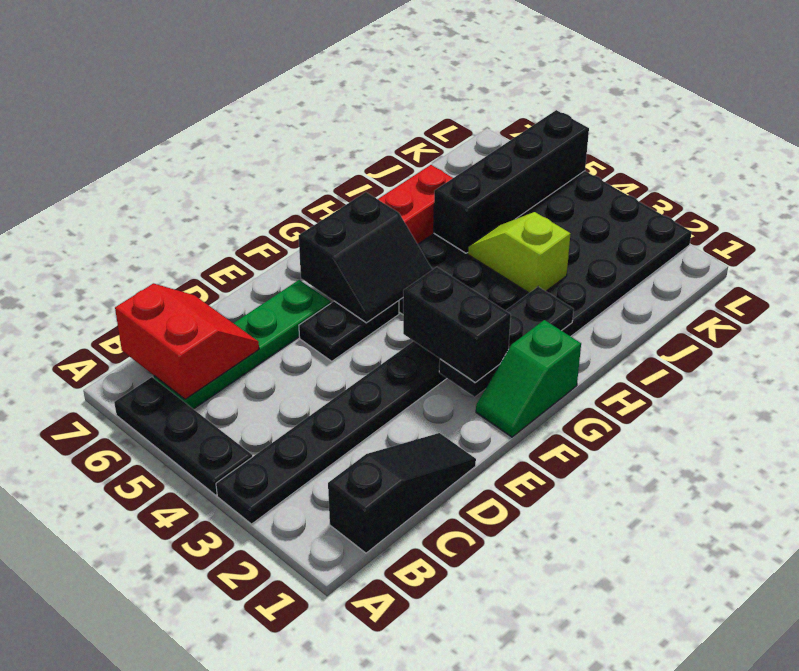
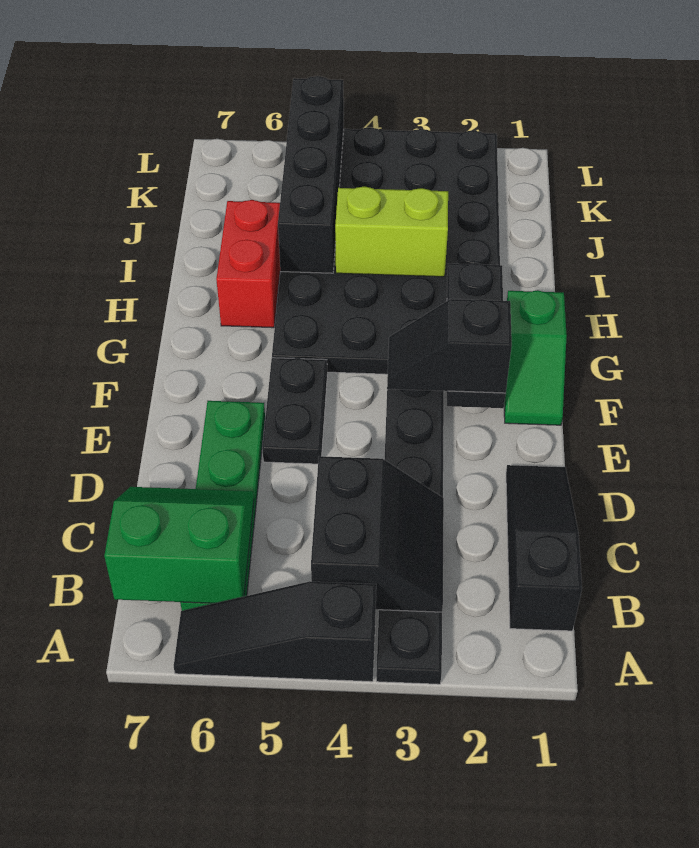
black 1x3 plate [114,377,252,495] -> black 1x3 slope [174,581,376,682]
red 2x2 slope [115,284,259,399] -> green 2x2 slope [104,487,254,603]
black 1x2 brick [403,267,511,383] -> black 1x2 slope [387,299,512,393]
black 2x2 slope [299,192,432,323] -> black 2x2 slope moved to [311,456,444,612]
lime 1x2 slope [468,212,571,293] -> lime 1x2 brick [335,186,448,277]

